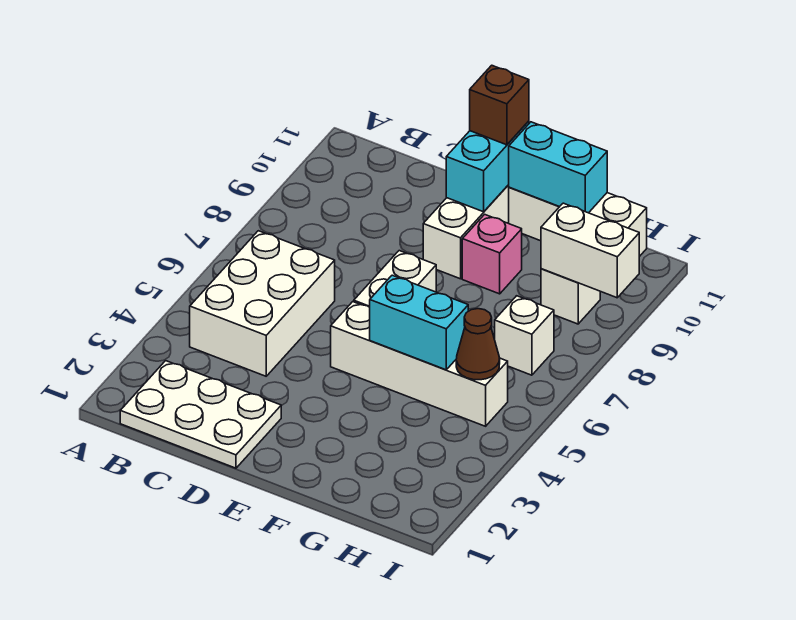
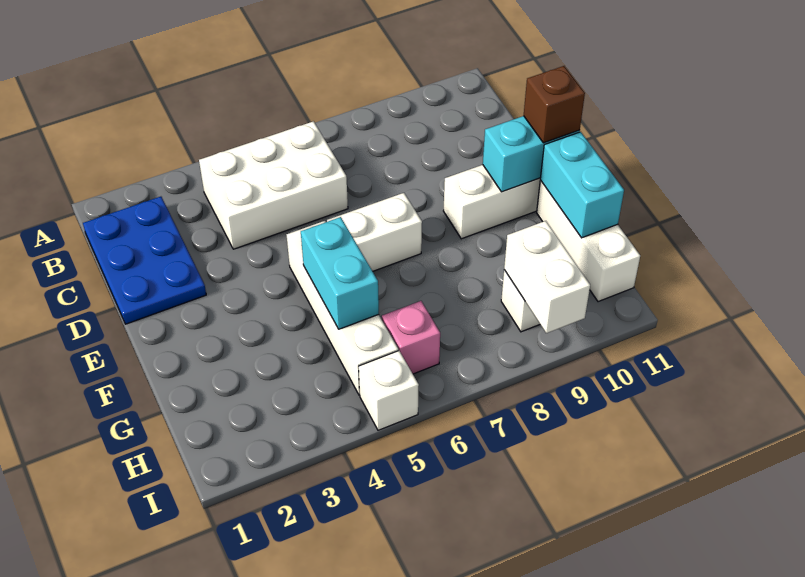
white 2x3 plate [120,361,281,468] -> blue 2x3 plate [83,197,206,324]
pink 1x1 brick [462,214,522,294] -> pink 1x1 brick moved to [382,301,440,374]
brown 1x1 cone [456,309,500,380] -> none
white 1x1 brick [495,296,554,375] -> white 1x1 brick moved to [359,351,419,430]

